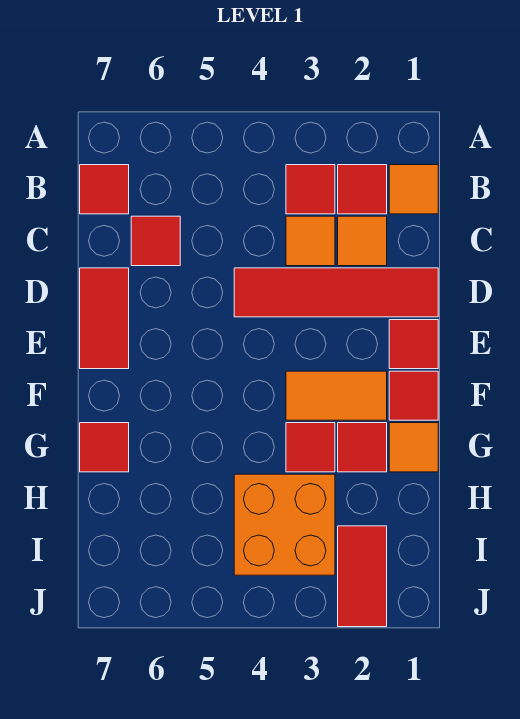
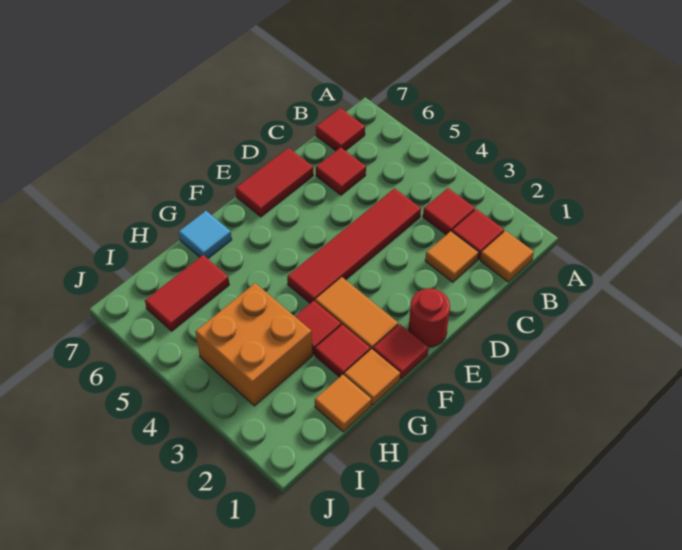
orange 1x1 tile [286,216,335,266] -> orange 1x1 tile moved to [315,375,371,432]
red 1x4 tile [234,268,438,317] -> red 1x4 tile turned to [287,188,421,303]
red 1x1 tile [389,320,438,369] -> red 1x1 round brick [409,289,450,347]
red 1x1 tile [80,423,129,472] -> cyan 1x1 tile [179,211,232,259]
red 1x2 tile [338,526,387,627] -> red 1x2 tile moved to [145,255,229,331]

